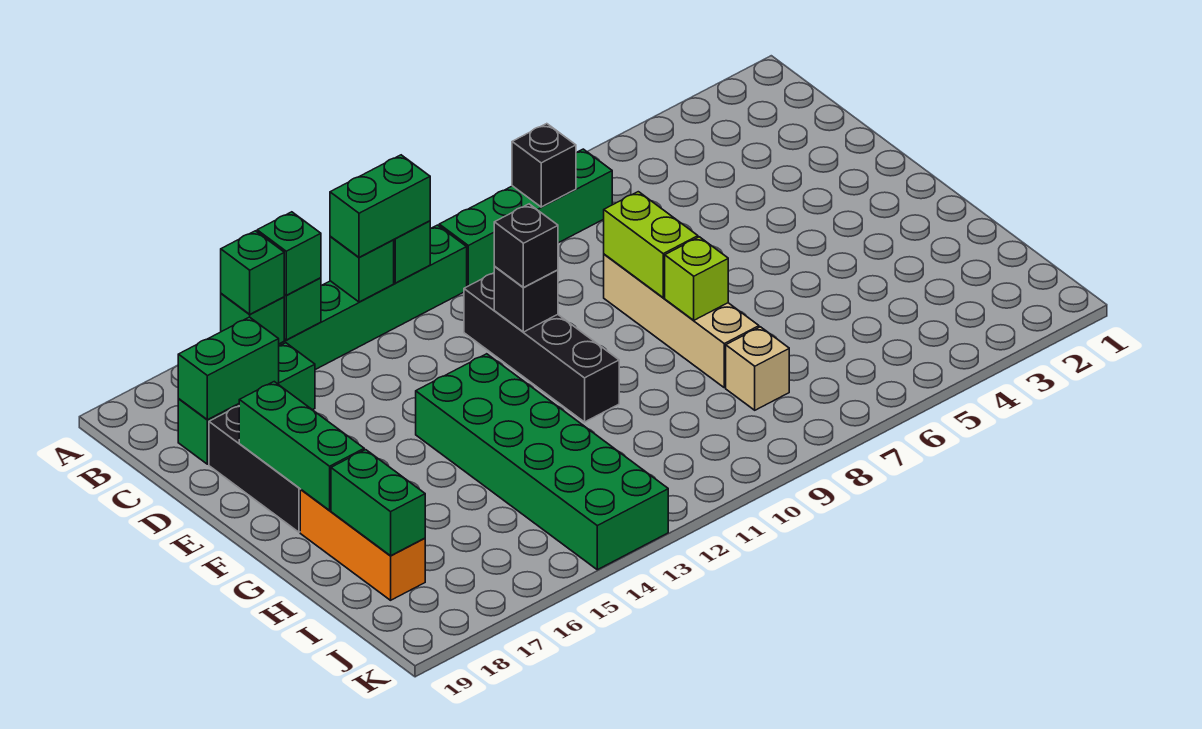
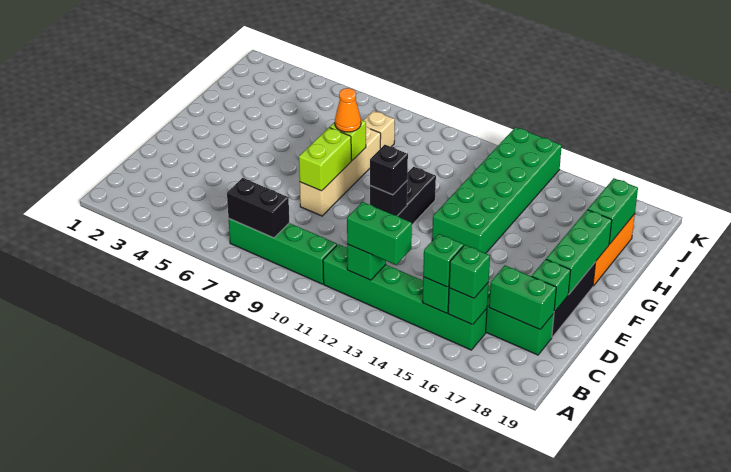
black 1x1 brick [512,124,576,207] -> black 1x2 brick [227,178,289,238]
green 1x1 brick [330,236,394,302] -> green 1x1 brick moved to [532,259,571,312]
none -> orange 1x1 cone [335,88,361,132]

